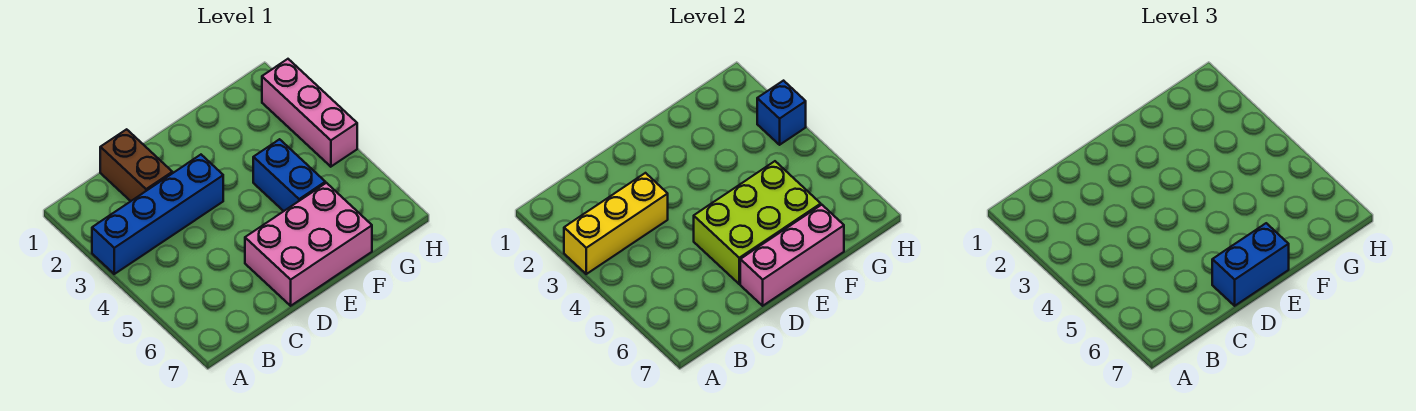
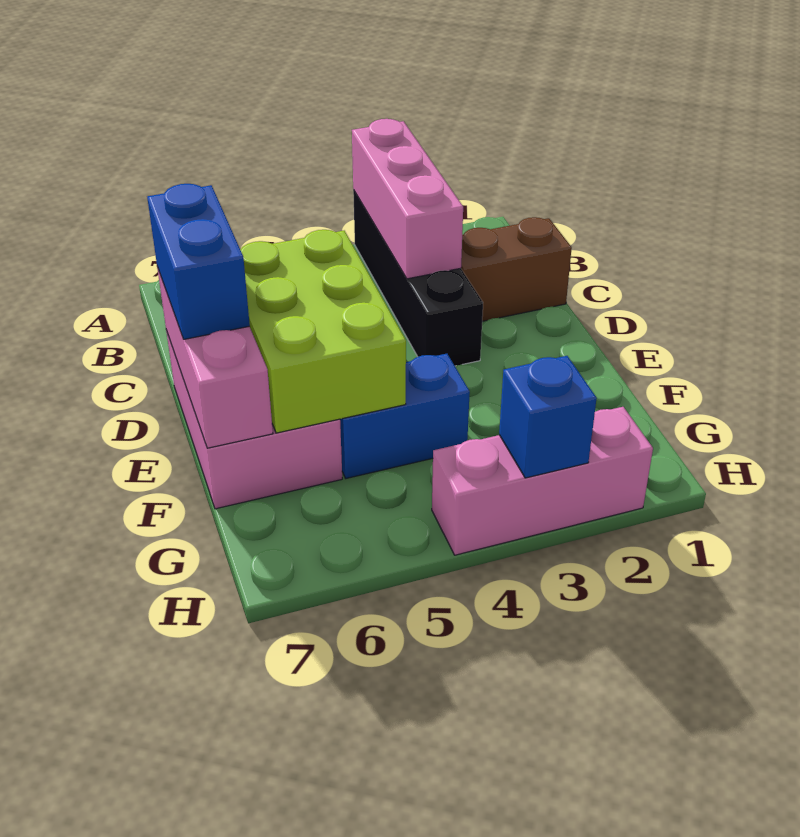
blue 1x4 brick [92,155,223,274] -> black 1x4 brick [353,190,483,366]
yellow 1x3 brick [564,173,668,274] -> pink 1x3 brick [352,119,463,279]

